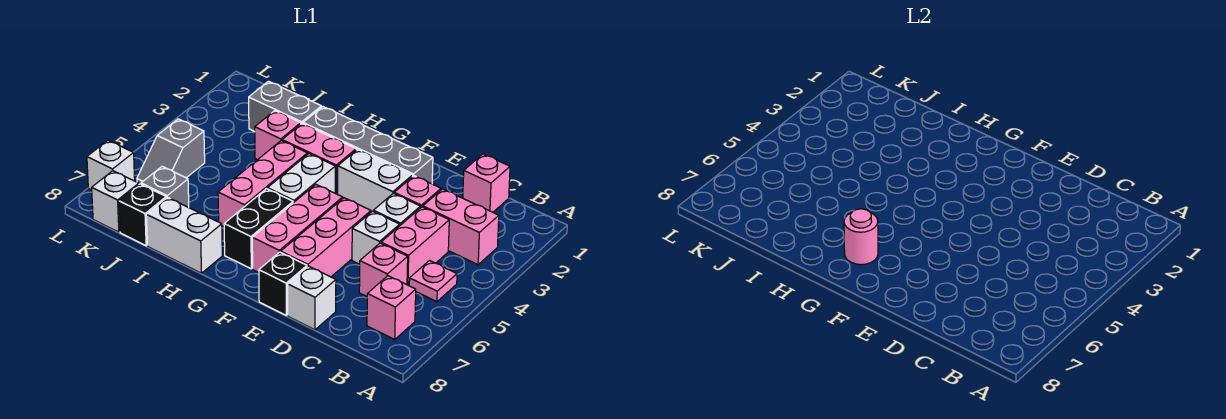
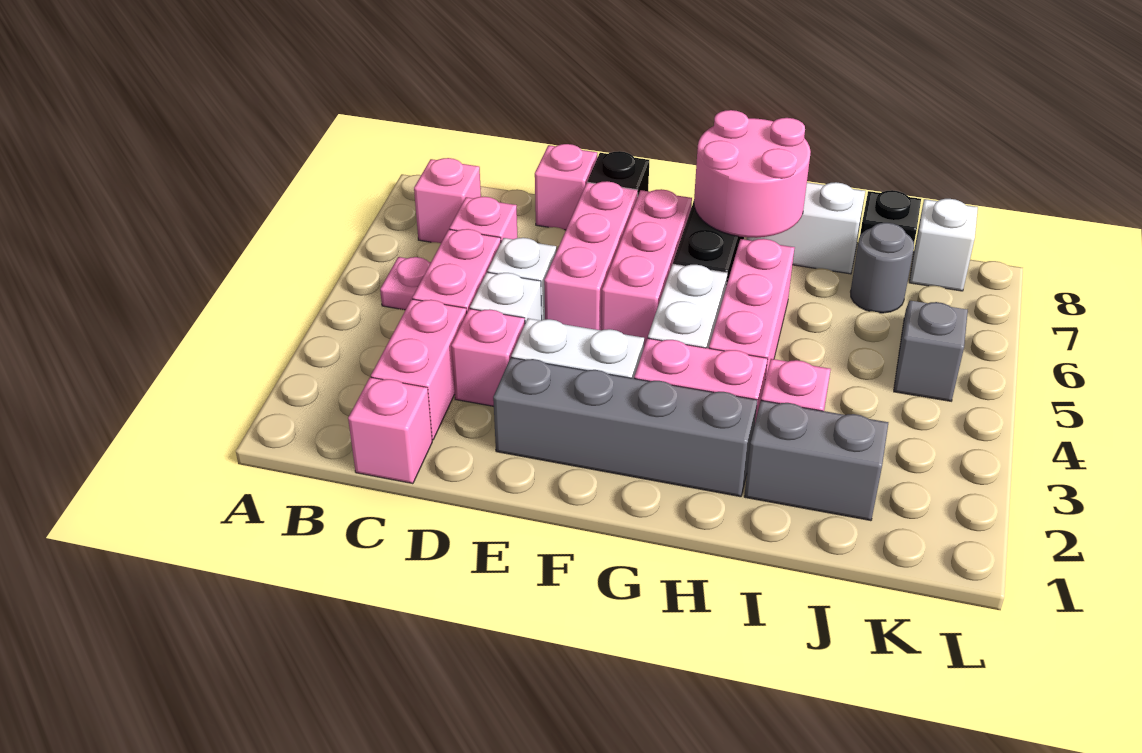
pink 1x2 brick [423,189,499,265] -> pink 1x2 brick turned to [371,299,467,440]
white 1x1 brick [288,266,336,330] -> pink 1x1 brick [535,144,597,230]
pink 1x1 round brick [844,209,878,265] -> pink 2x2 round brick [694,110,811,238]
grey 1x1 brick [141,166,189,207] -> grey 1x1 round brick [851,223,914,313]
white 1x1 brick [87,140,135,190] -> none

